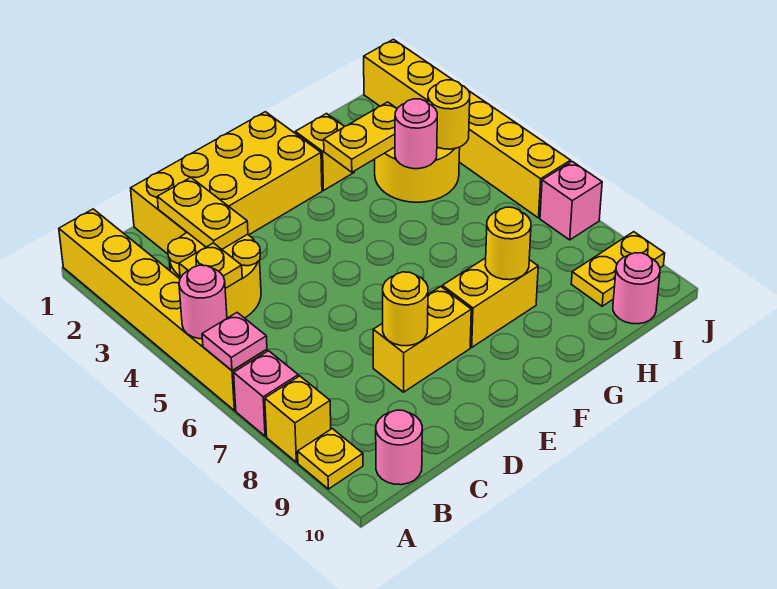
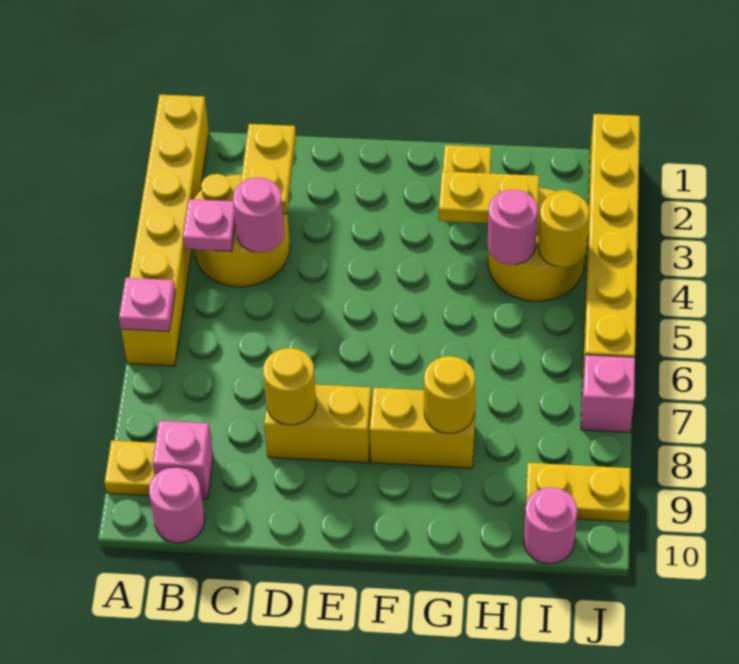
pink 1x1 round brick [179,265,227,339] -> pink 1x1 round brick moved to [233,178,284,253]
pink 1x1 brick [234,351,298,436] -> pink 1x1 brick moved to [153,421,213,499]
yellow 1x1 brick [265,376,331,462] -> none
yellow 1x1 plate [179,243,242,288] -> pink 1x1 plate [183,199,236,251]
yellow 2x4 brick [131,112,322,254] -> none

